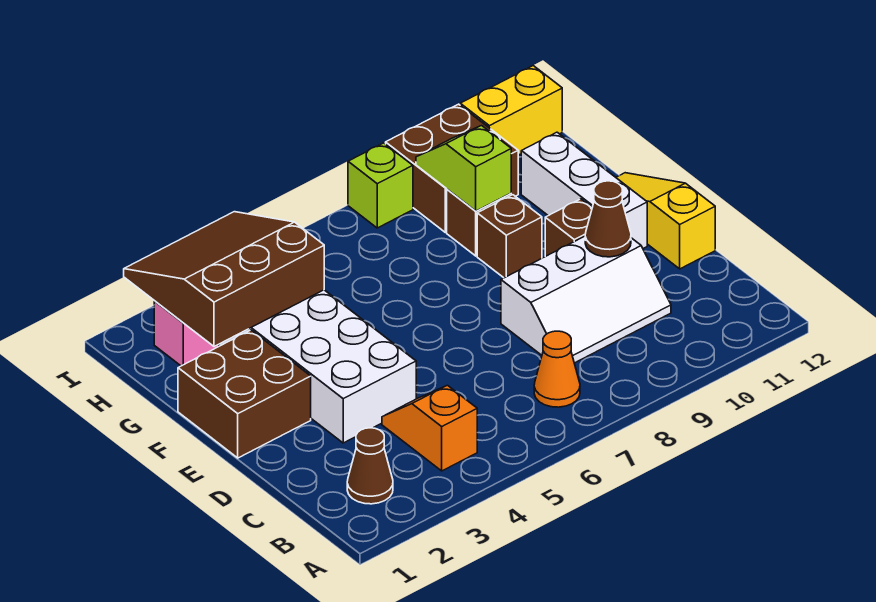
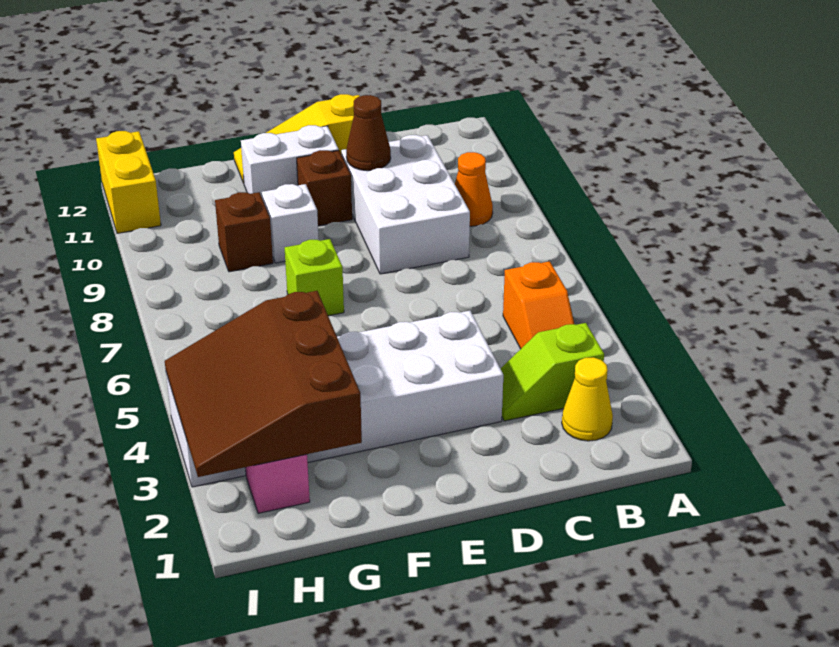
brown 1x1 cone [347,428,393,504] -> yellow 1x1 cone [562,357,613,441]
orange 1x2 slope [382,385,477,471] -> orange 1x2 slope turned to [503,261,574,349]
orange 1x1 cone [534,331,580,407] -> orange 1x1 cone moved to [455,152,493,226]
white 2x3 slope [501,236,671,363] -> white 2x3 brick [341,135,470,274]
brown 2x2 brick [178,330,311,458] -> none
white 1x3 brick [521,132,647,248] -> white 1x2 brick [241,125,339,197]
brown 1x1 brick [477,195,542,278] -> white 1x1 brick [262,184,319,263]
lime 1x2 slope [416,126,511,211] -> lime 1x2 slope moved to [501,323,604,421]
brown 2x2 brick [386,104,518,232] -> none
lime 1x1 brick [348,143,413,228] -> lime 1x1 brick moved to [285,239,344,316]

